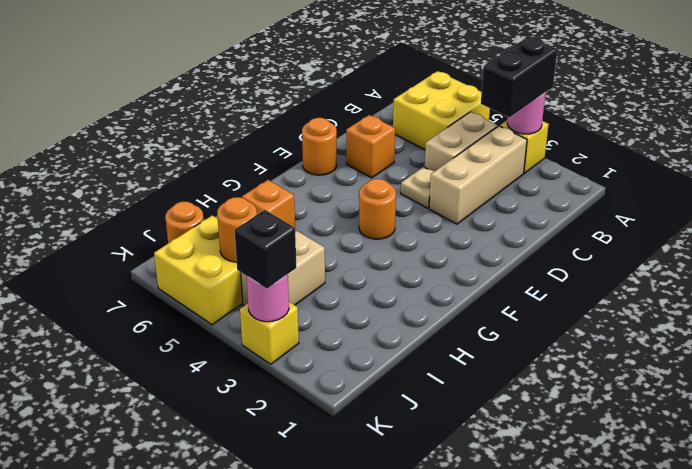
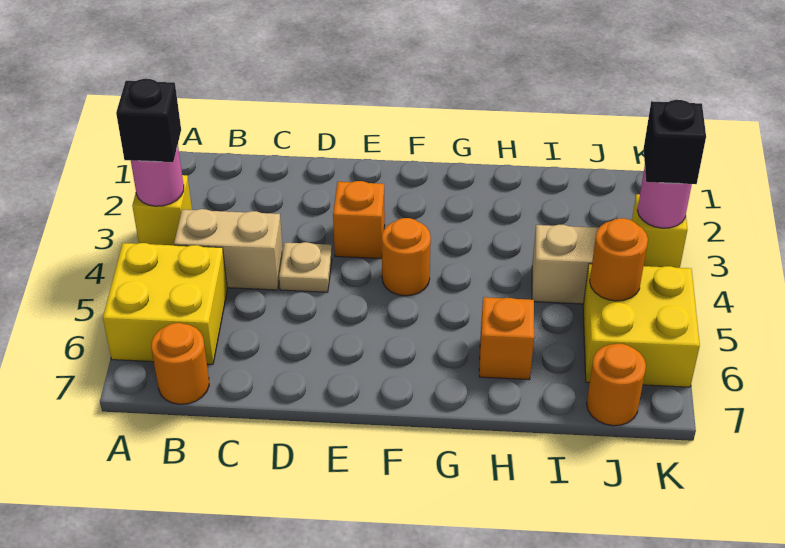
black 1x2 brick [481,37,557,117] -> black 1x1 brick [116,79,181,162]
tan 1x3 brick [429,126,527,224] -> none
orange 1x1 brick [346,115,395,178] -> orange 1x1 brick moved to [333,181,385,259]
orange 1x1 round brick [302,118,337,175] -> orange 1x1 round brick moved to [151,323,209,404]

